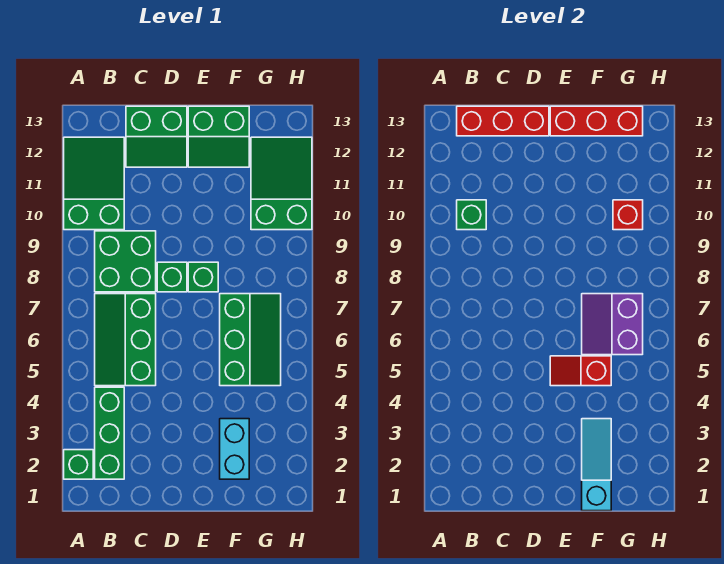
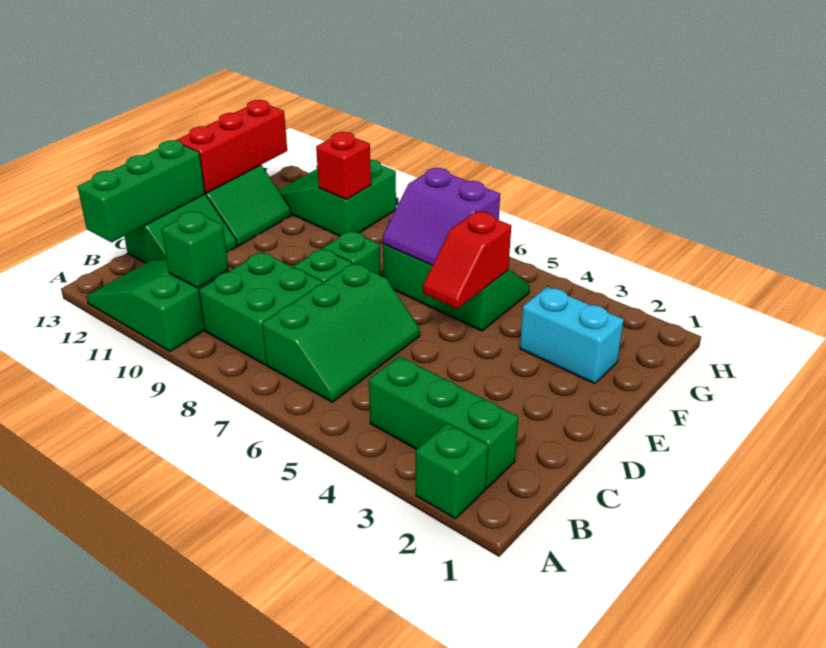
green 2x3 slope [95,294,156,386] -> green 2x3 slope turned to [262,263,420,402]
red 1x3 brick [457,106,549,136] -> green 1x3 brick [77,140,205,242]
cyan 1x3 slope [582,419,611,511] -> none

